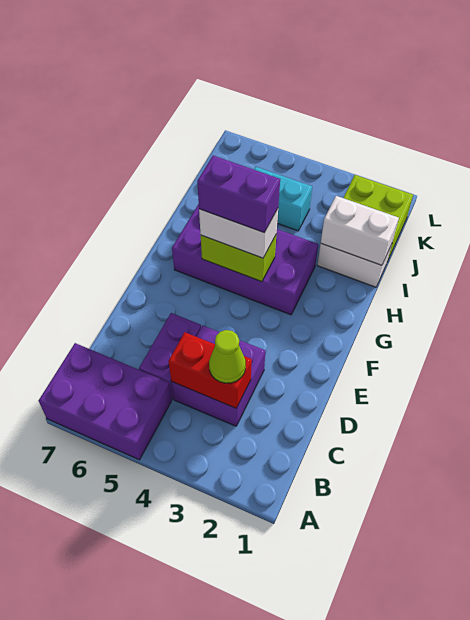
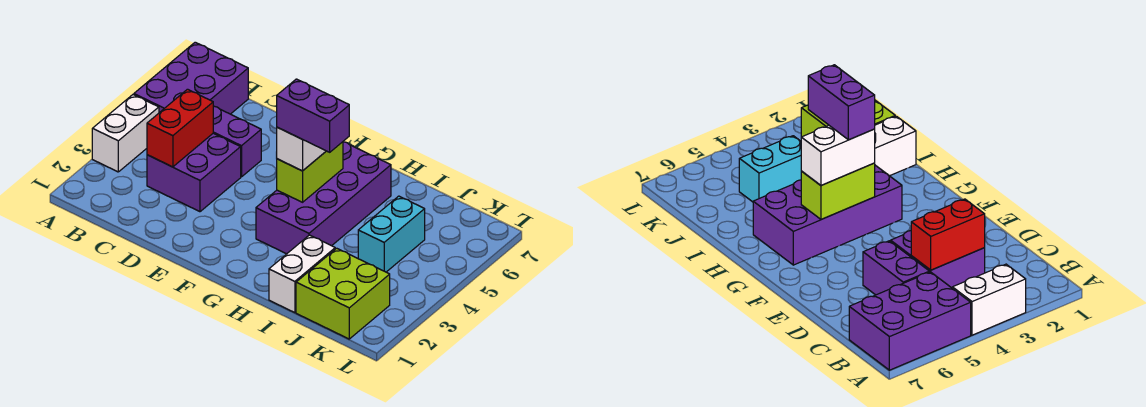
lime 1x1 cone [209,330,246,383] -> none
purple 1x2 brick [197,156,280,233] -> purple 1x2 brick turned to [277,79,349,152]
white 1x2 brick [321,196,399,265] -> white 1x2 brick moved to [92,95,159,172]

